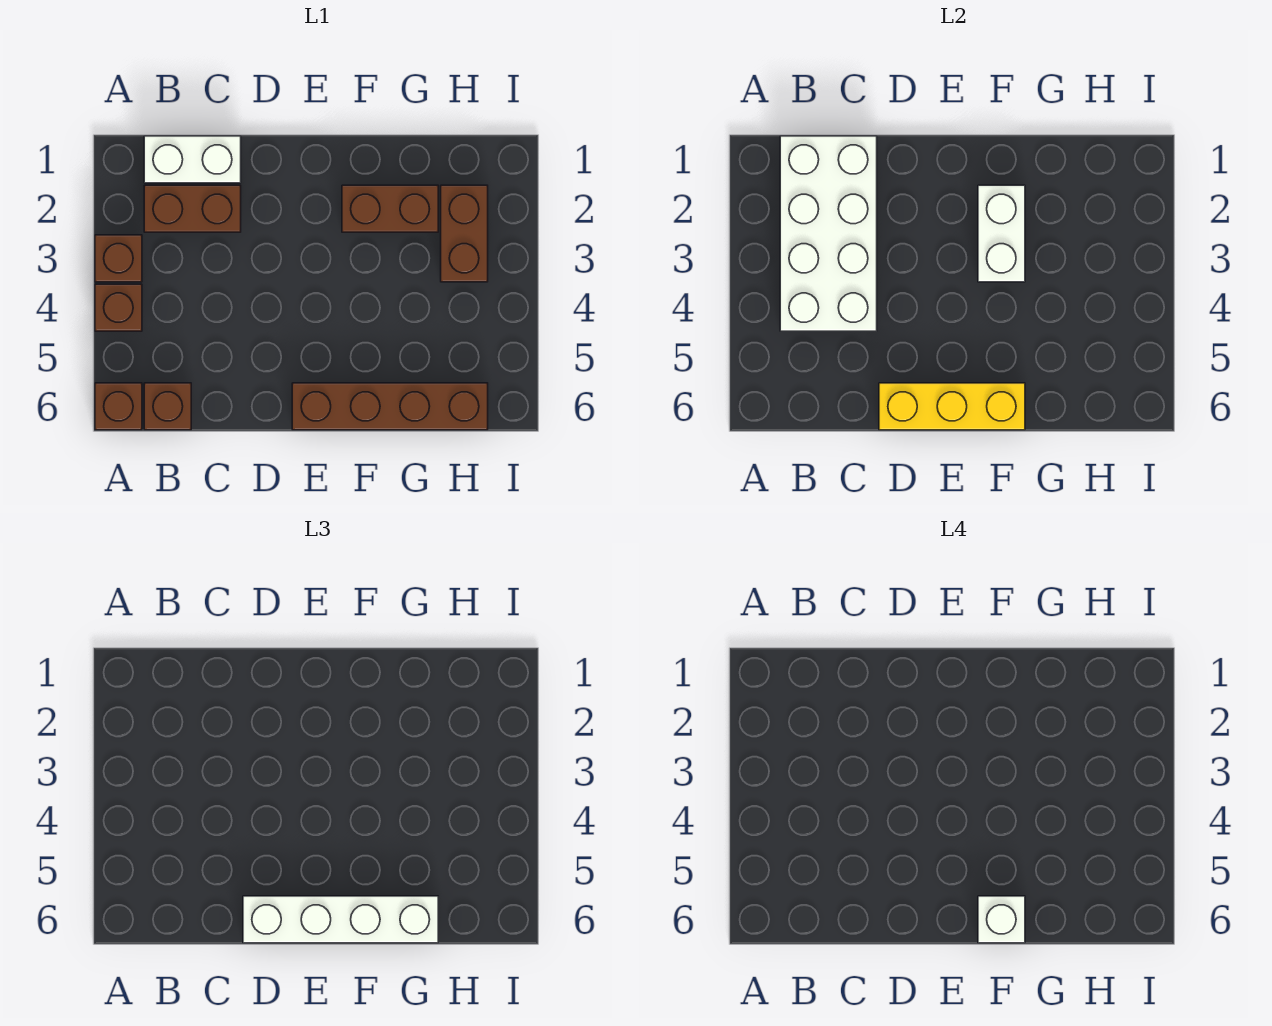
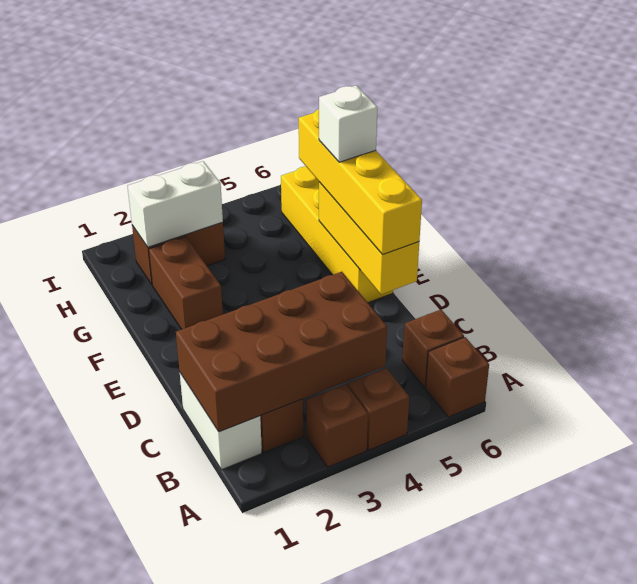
white 2x4 brick [780,136,877,331] -> brown 2x4 brick [176,272,387,432]
white 1x4 brick [243,896,438,943] -> yellow 1x4 brick [299,109,422,255]
brown 1x4 brick [292,383,488,430] -> yellow 1x4 brick [281,166,393,303]
white 1x2 brick [978,185,1025,282] -> white 1x2 brick moved to [128,161,223,247]

